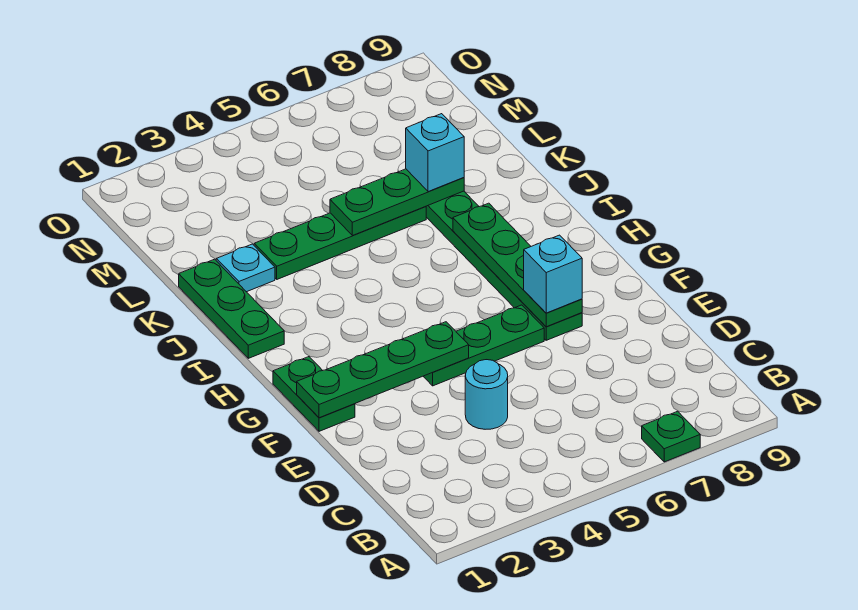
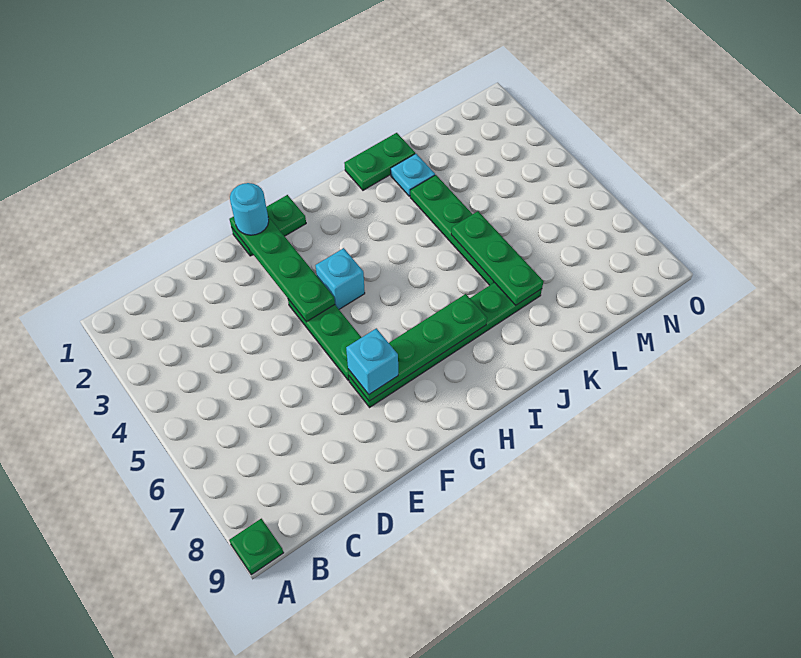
green 1x1 plate [642,411,700,462] -> green 1x1 plate moved to [229,519,284,575]
cyan 1x1 round brick [465,360,508,429] -> cyan 1x1 round brick moved to [230,183,269,235]
green 1x3 plate [179,259,284,358] -> green 1x2 plate [344,133,415,190]
cyan 1x1 brick [406,114,464,192] -> cyan 1x1 brick moved to [315,248,365,309]

